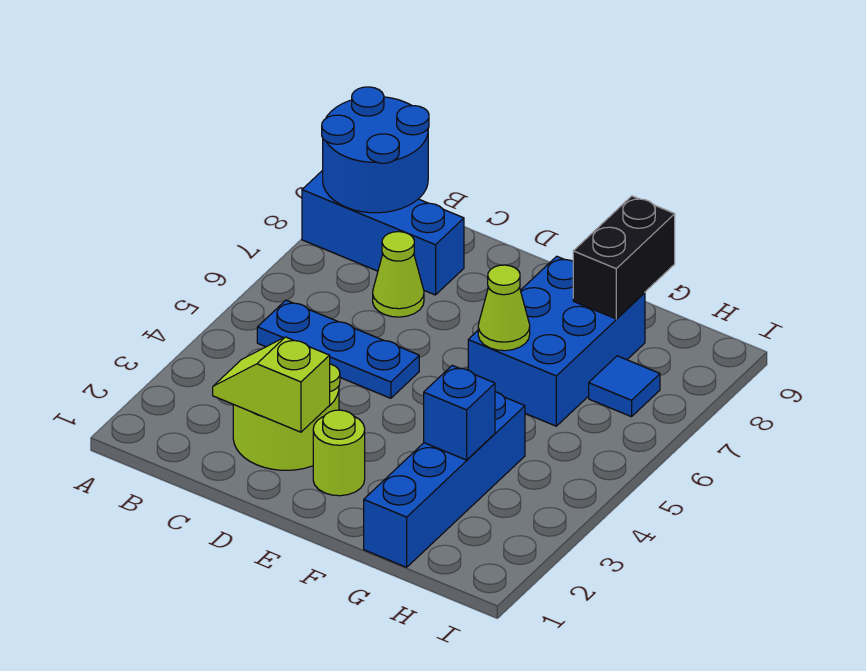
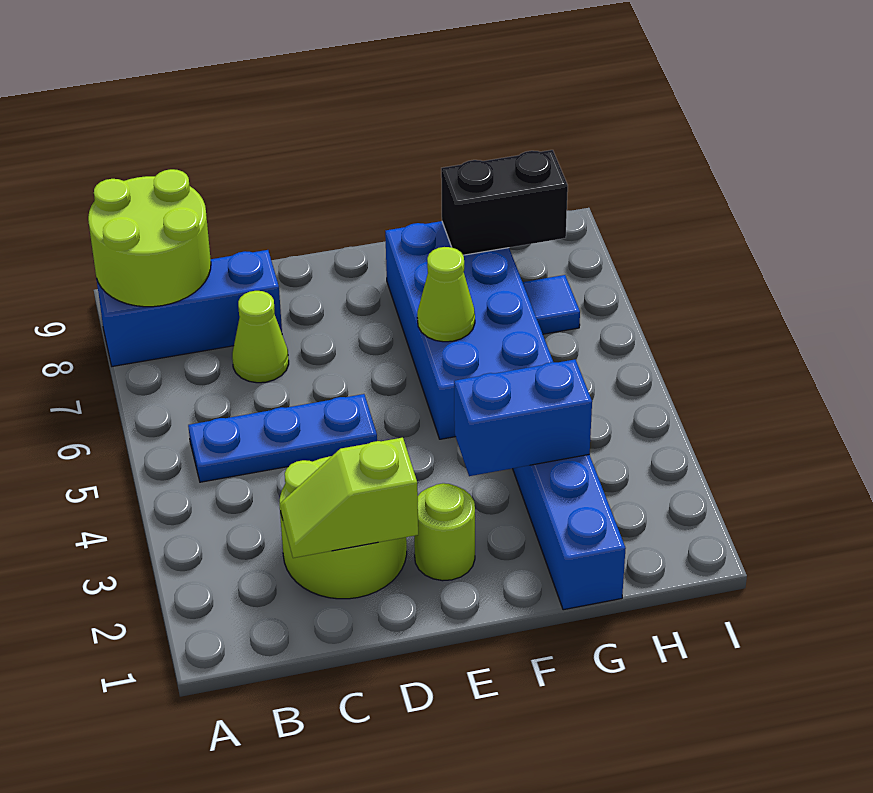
blue 2x2 round brick [322,87,429,213] -> lime 2x2 round brick [88,169,211,307]
blue 2x3 brick [468,256,645,426] -> blue 2x4 brick [385,221,553,439]
blue 1x1 brick [424,365,495,460] -> blue 1x2 brick [454,359,592,476]
black 1x2 brick [573,196,675,319] -> black 1x2 brick turned to [441,150,568,255]

